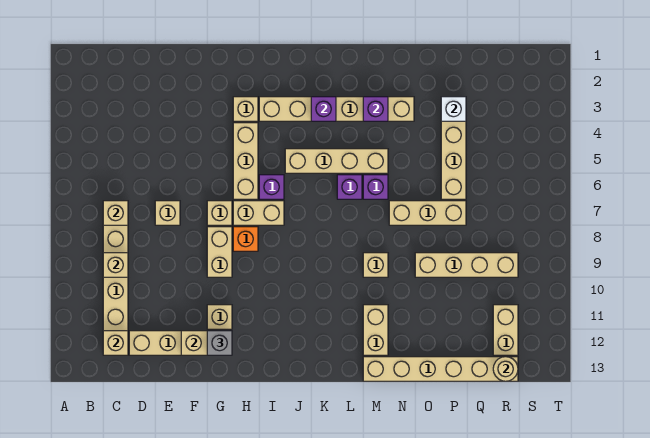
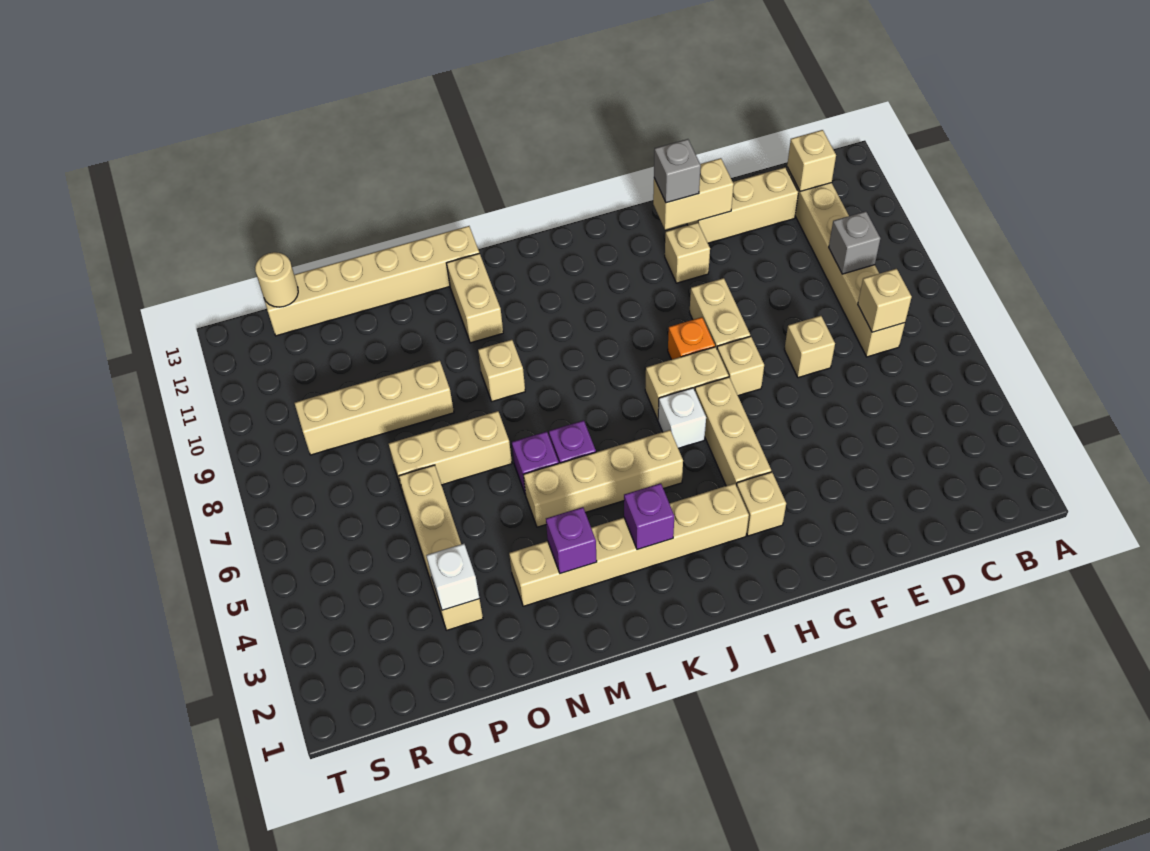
tan 1x1 brick [103,253,128,277] -> grey 1x1 brick [829,211,880,274]
purple 1x1 brick [259,175,284,199] -> white 1x1 brick [658,388,706,448]
tan 1x2 brick [493,305,518,355] -> none

